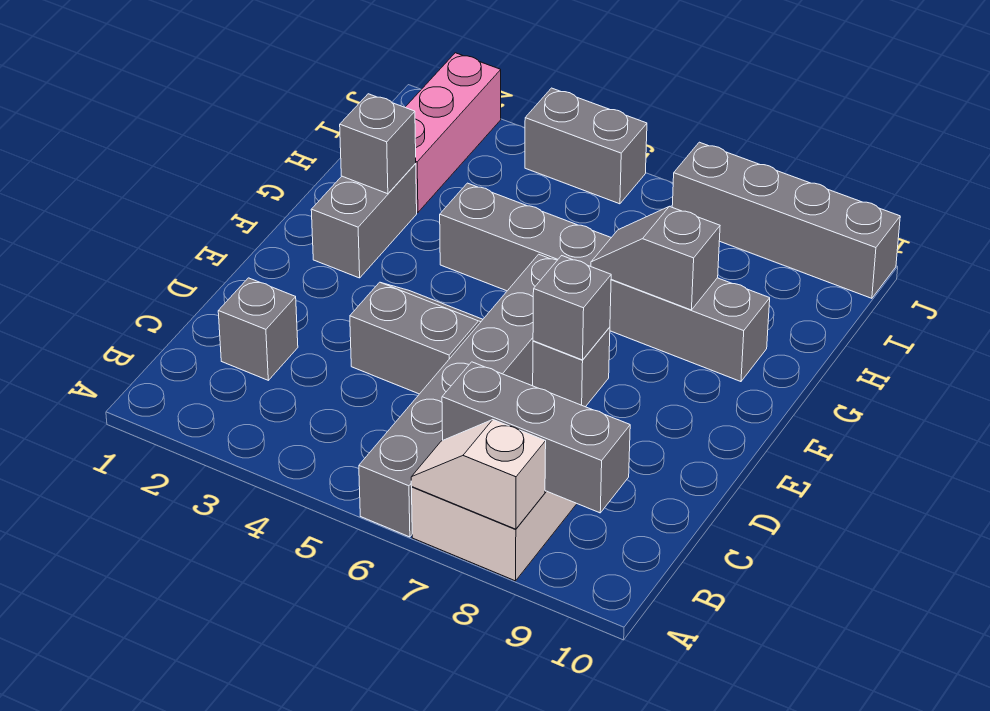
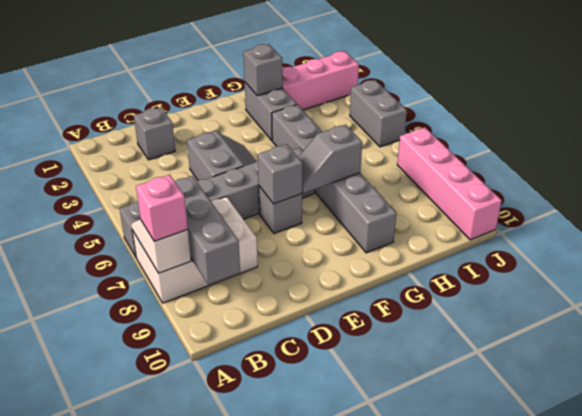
none -> pink 1x1 brick [136,175,188,241]
grey 1x2 brick [311,163,417,278] -> grey 1x2 brick turned to [245,82,297,140]
grey 1x2 slope [591,206,720,310] -> grey 1x2 slope turned to [298,125,362,193]
grey 1x4 brick [672,142,900,298] -> pink 1x4 brick [397,127,502,240]

